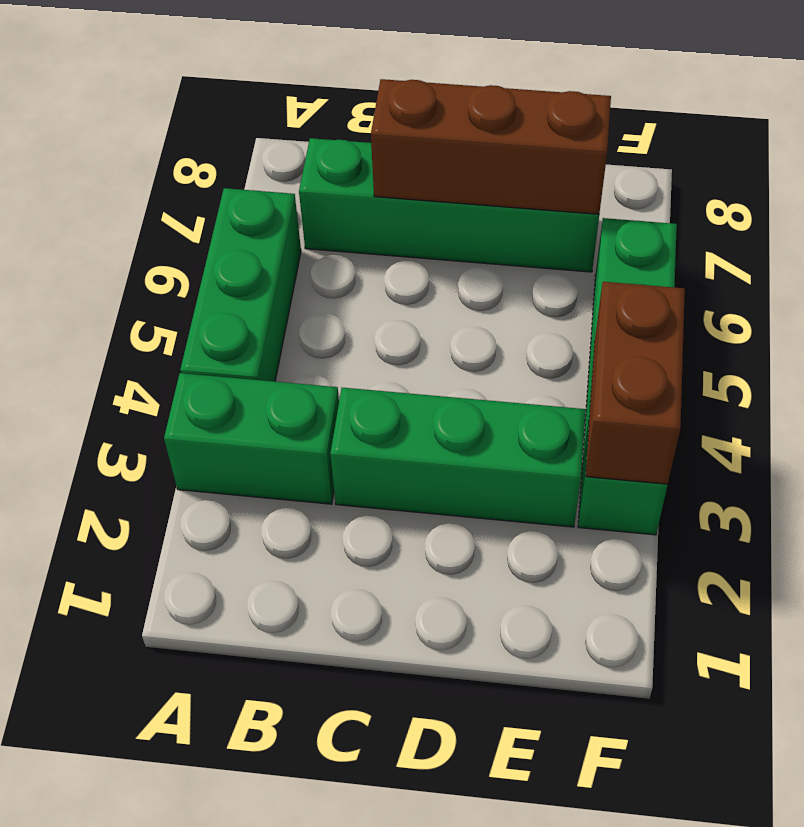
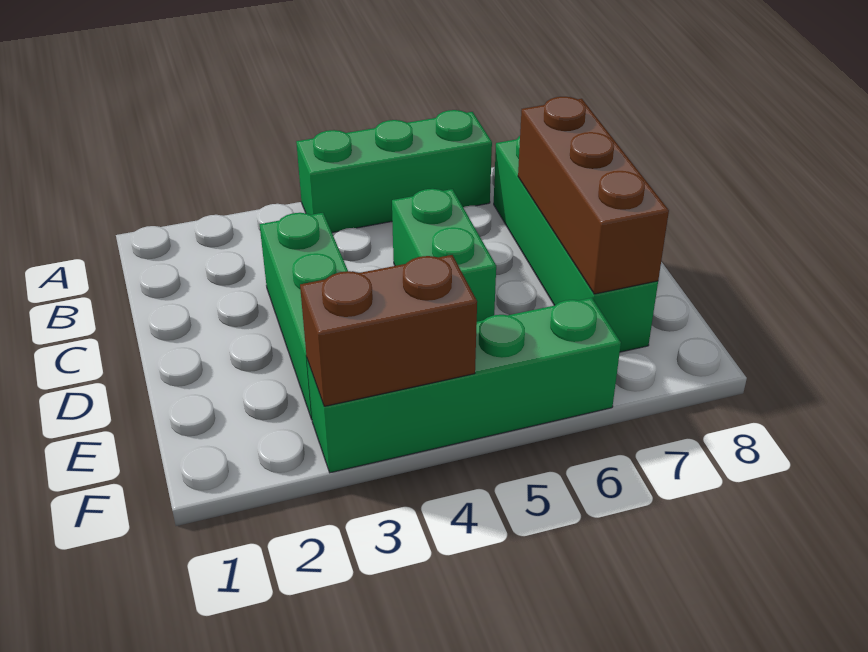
green 1x2 brick [164,373,339,504] -> green 1x2 brick moved to [392,189,496,322]

